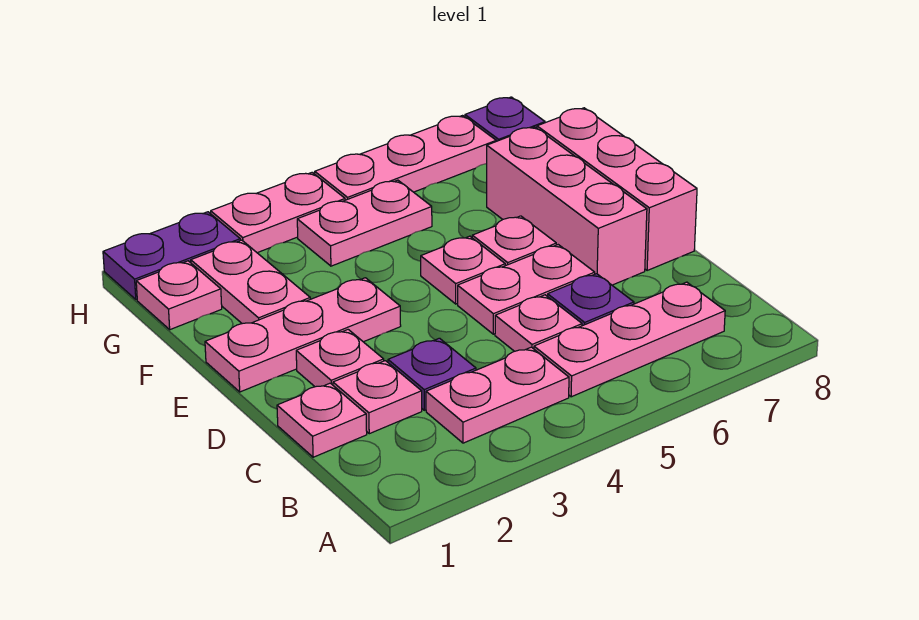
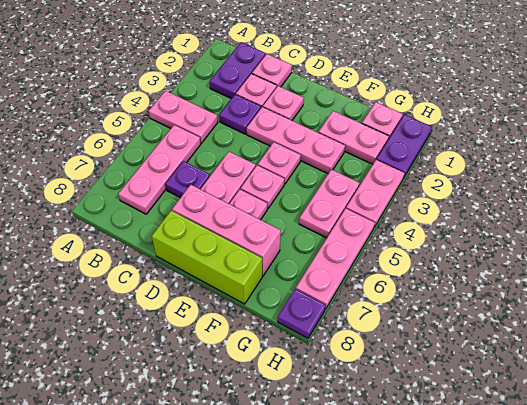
none -> purple 1x2 plate [210,42,266,99]
pink 1x2 plate [426,347,569,443] -> pink 1x2 plate turned to [149,91,218,143]
pink 1x1 plate [495,295,582,351] -> pink 1x1 plate moved to [258,142,301,184]
pink 1x3 brick [537,108,697,271] -> lime 1x3 brick [152,211,262,304]
pink 1x3 plate [205,278,401,392] -> pink 1x3 plate turned to [247,107,345,174]

